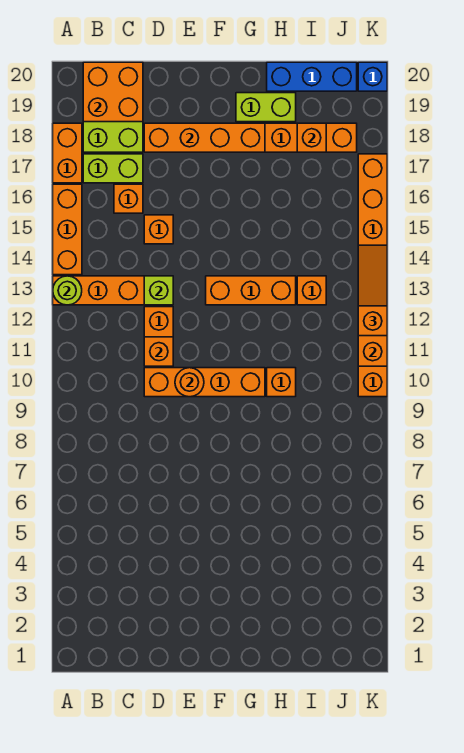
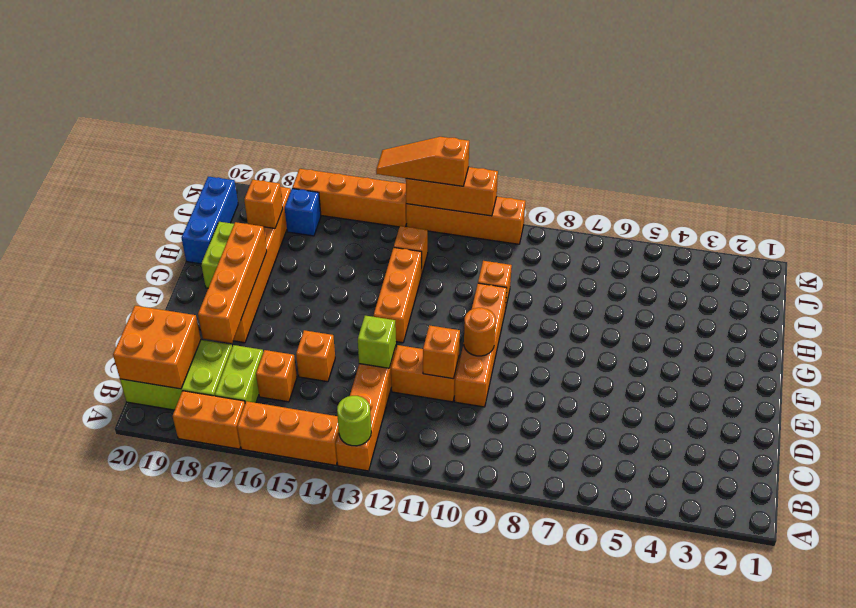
blue 1x1 brick [358,62,387,91] -> blue 1x1 brick moved to [285,189,321,236]

